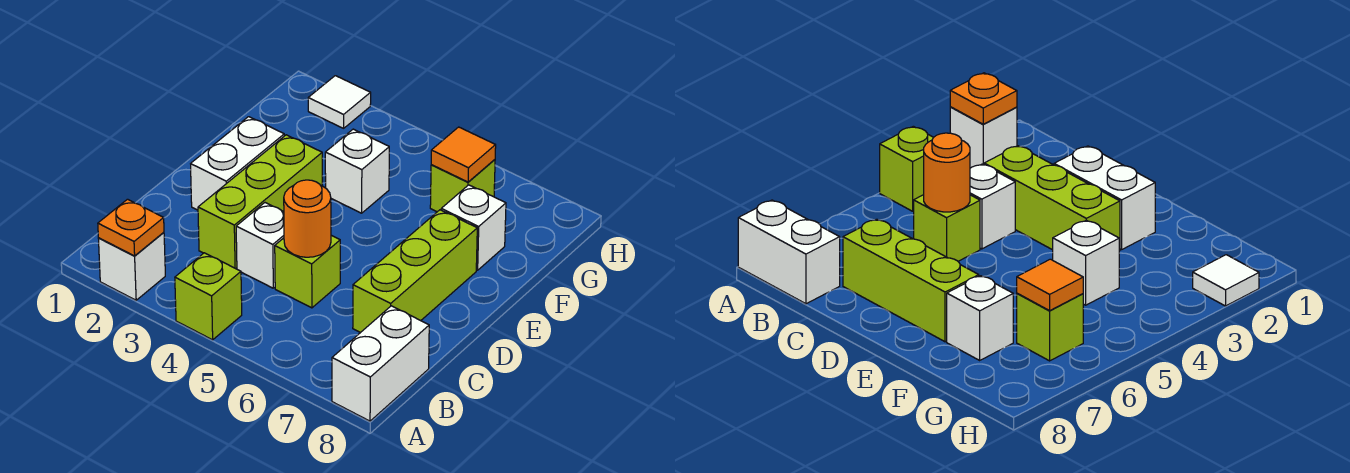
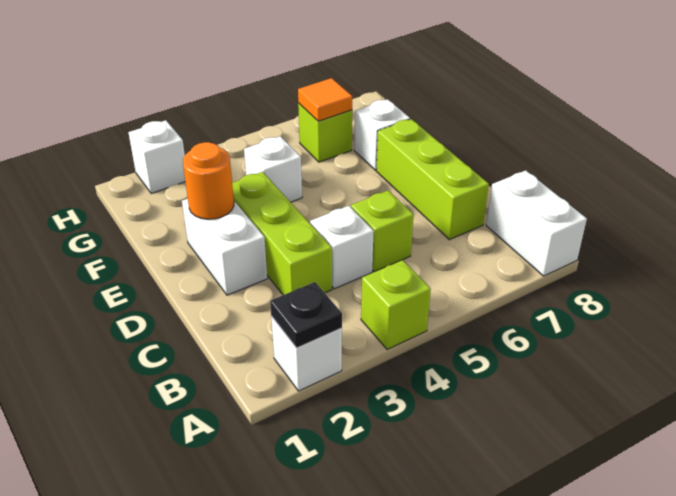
orange 1x1 plate [98,199,164,256] -> black 1x1 plate [270,282,342,348]
orange 1x1 round brick [284,180,331,257] -> orange 1x1 round brick moved to [183,142,234,219]
white 1x1 tile [308,76,371,128] -> white 1x1 brick [128,120,185,194]

